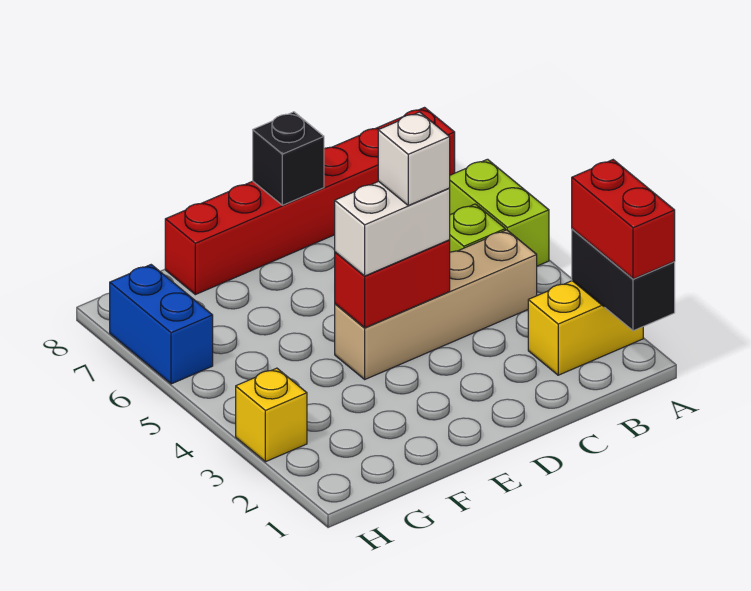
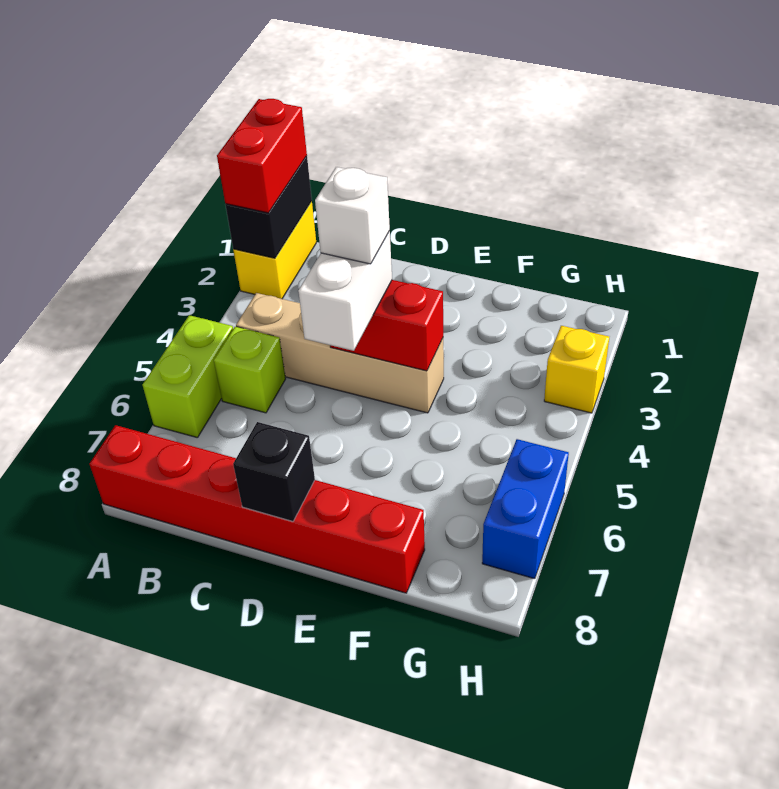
yellow 1x2 brick [528,281,643,375] -> yellow 1x2 brick turned to [233,201,316,299]
white 1x2 brick [335,181,450,276] -> white 1x2 brick turned to [298,231,392,351]

